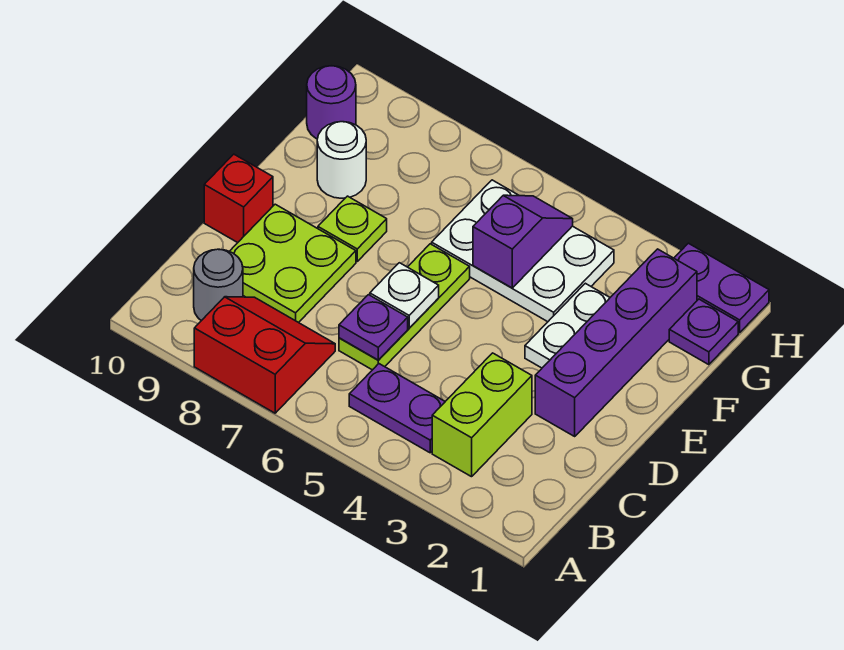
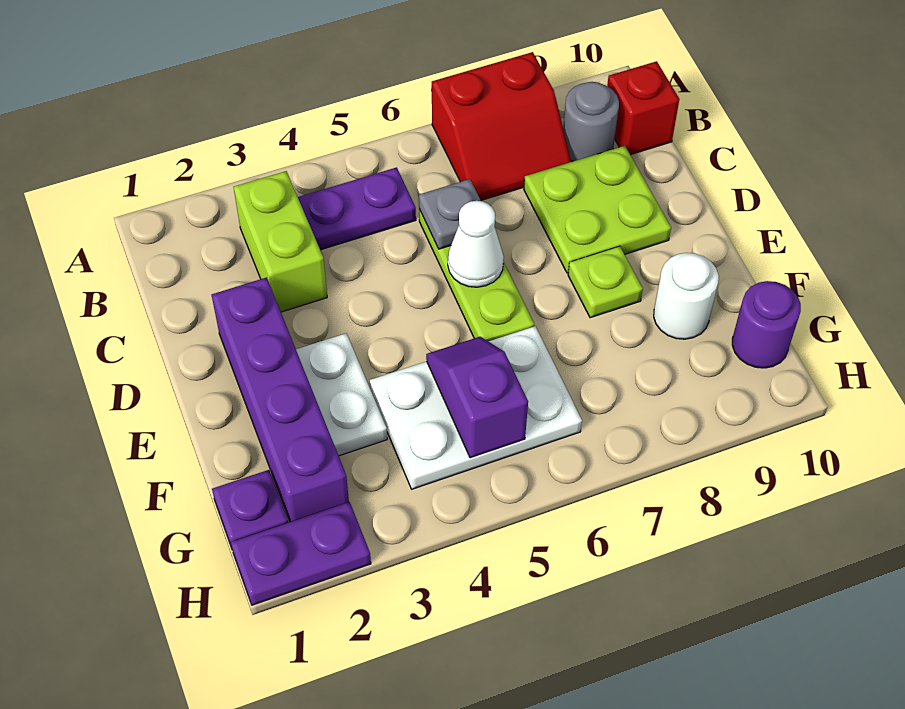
purple 1x1 plate [339,295,408,360] -> grey 1x1 plate [419,179,481,249]
white 1x1 plate [370,263,439,328] -> white 1x1 cone [448,201,504,287]
red 1x1 brick [204,154,273,243] -> red 1x1 brick moved to [607,61,680,155]
purple 1x2 slope [473,195,573,288] -> purple 1x2 slope turned to [426,337,528,458]

